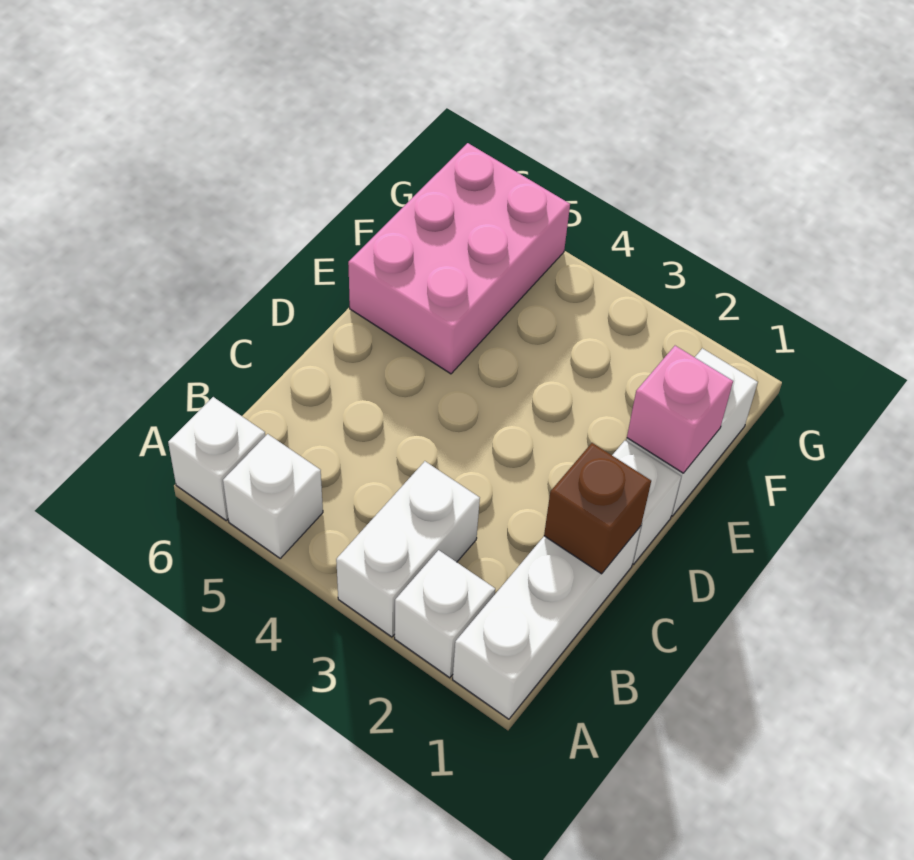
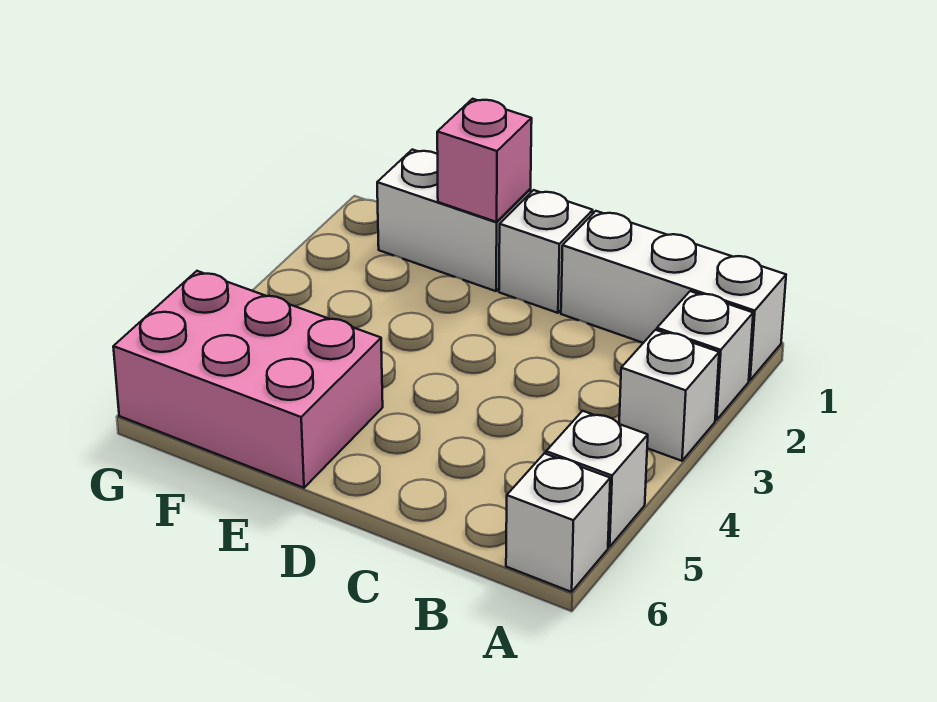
white 1x2 brick [336,461,480,637] -> white 1x1 brick [619,330,719,461]
brown 1x1 brick [544,443,651,574] -> none

